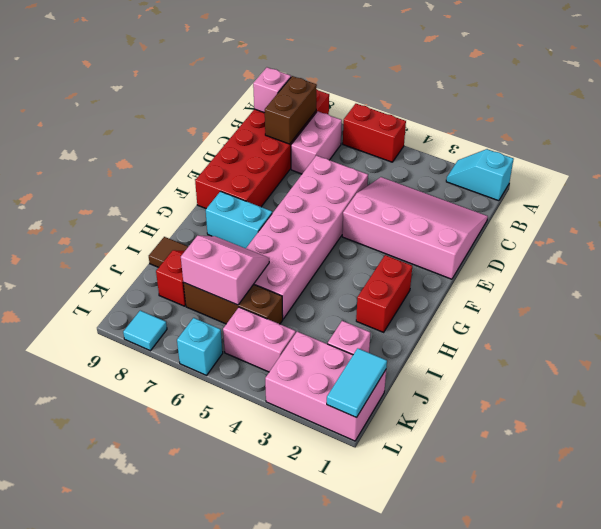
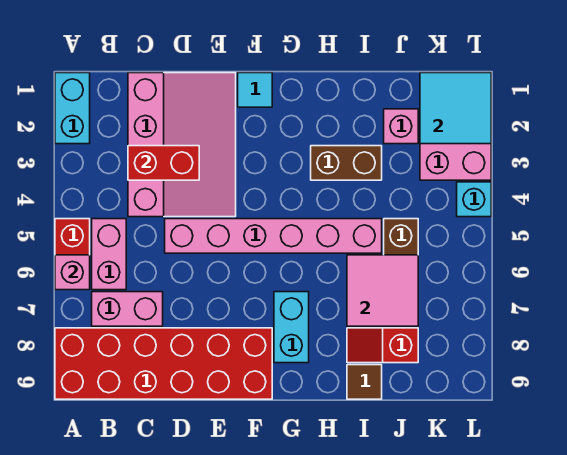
cyan 1x2 slope [446,149,514,201] -> cyan 1x2 brick [55,73,90,144]
brown 1x2 brick [265,76,317,144] -> brown 1x2 brick moved to [311,146,382,180]
pink 1x1 brick [253,67,291,113] -> pink 1x1 brick moved to [55,255,90,290]
pink 3x4 slope [342,177,488,279] -> pink 3x4 slope turned to [128,73,236,217]
pink 2x6 brick [246,156,368,319] -> pink 1x6 brick [165,219,382,253]
red 1x2 brick [356,255,412,332] -> red 1x2 brick moved to [128,146,199,180]
pink 2x2 slope [181,236,269,305] -> pink 2x2 tile [347,255,418,326]
cyan 1x2 tile [327,348,387,418] -> cyan 2x2 tile [420,73,491,144]
pink 1x2 brick [223,307,296,372] -> pink 1x2 brick moved to [92,219,126,290]
cyan 1x1 brick [177,318,223,375] -> cyan 1x1 brick moved to [457,182,491,217]
cyan 1x1 tile [123,311,167,351] -> cyan 1x1 tile moved to [238,73,272,107]

